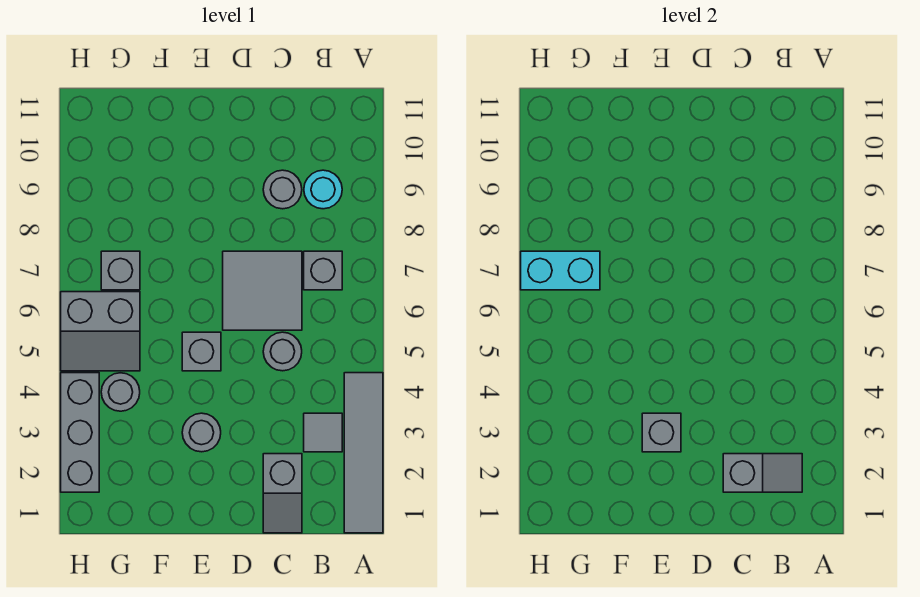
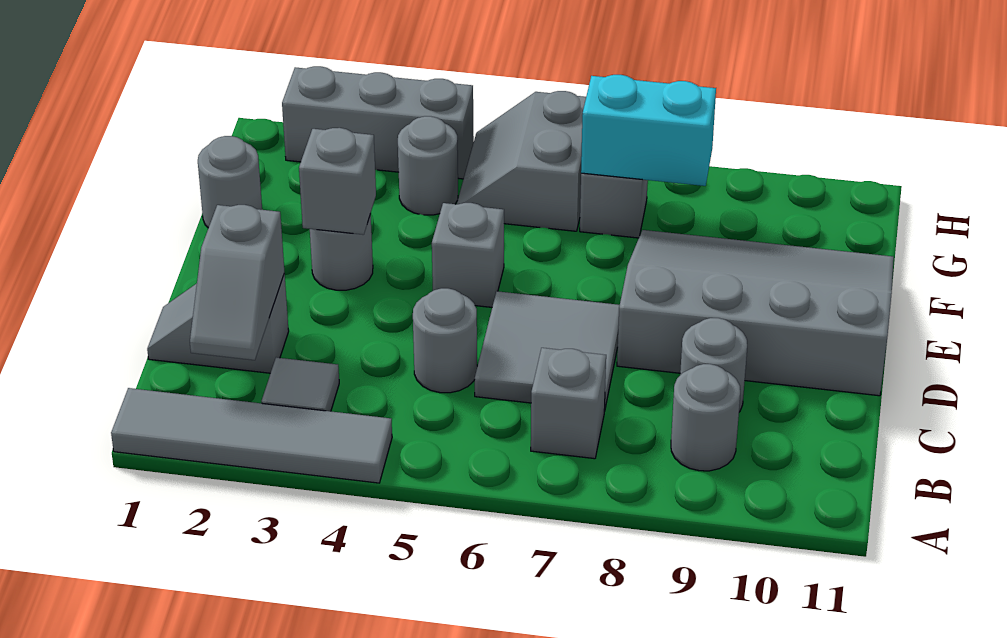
cyan 1x1 round brick [304,170,342,209] -> grey 1x1 round brick [671,364,740,471]
none -> grey 3x4 slope [617,230,894,396]
none -> grey 1x1 round brick [198,136,262,228]
cyan 1x2 brick [521,251,600,290] -> cyan 1x2 brick turned to [581,75,716,186]

